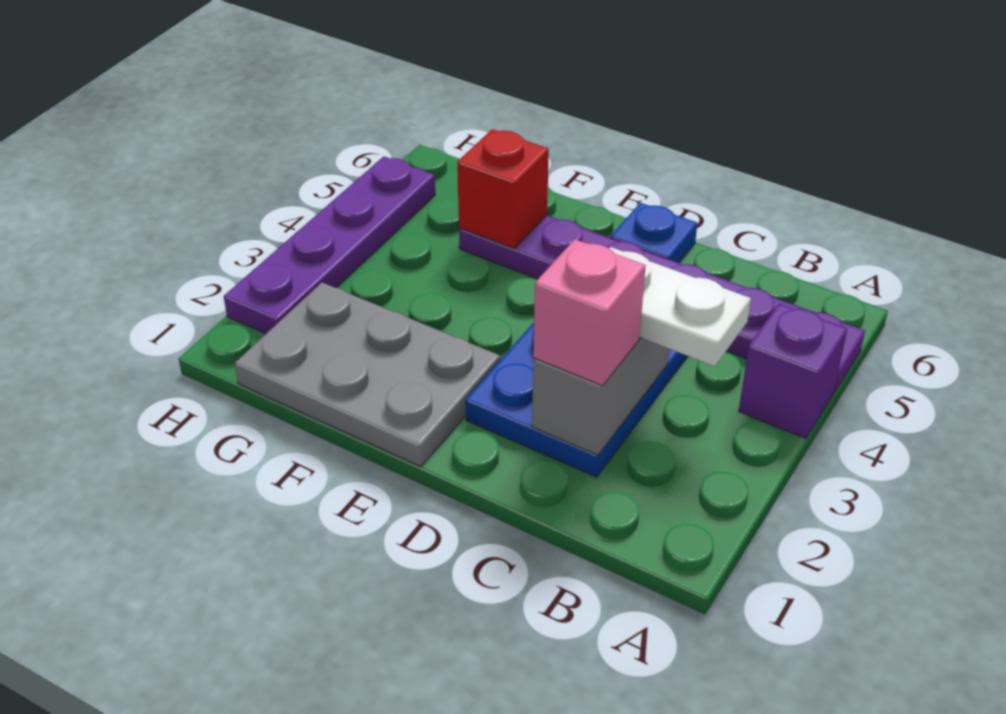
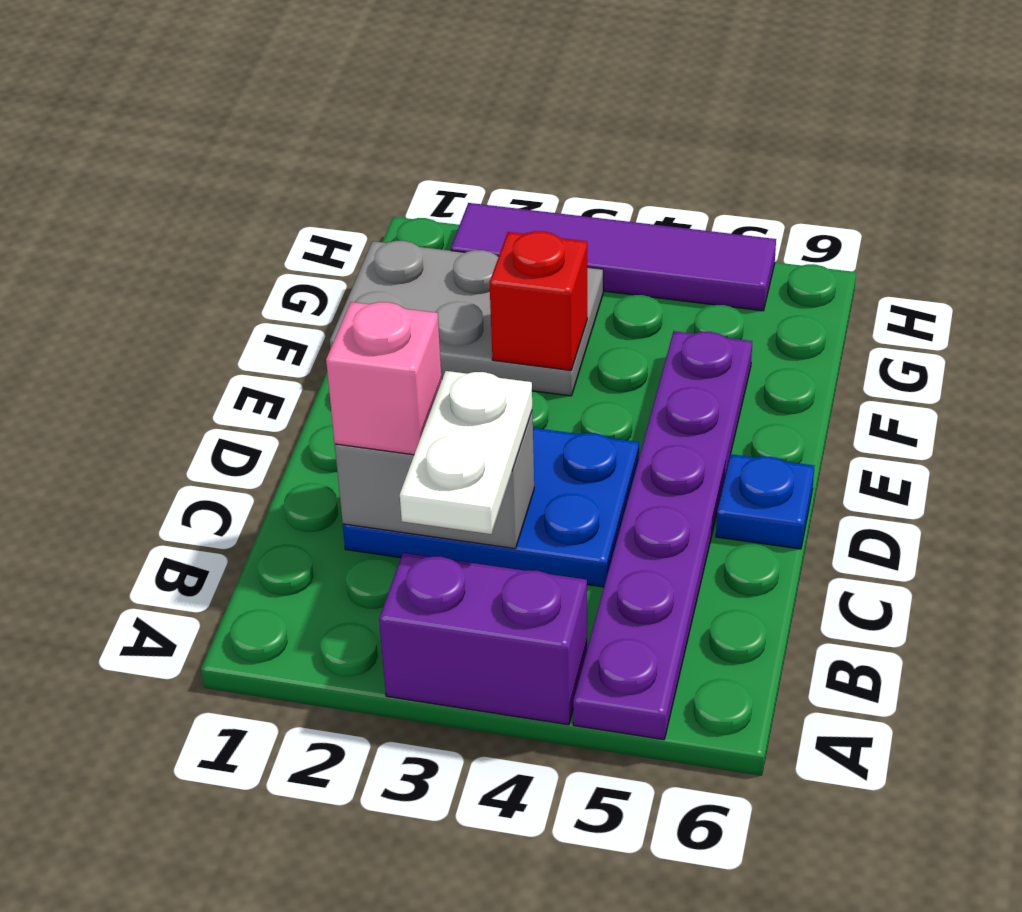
purple 1x1 brick [739,304,847,438] -> purple 1x2 brick [379,553,587,725]
grey 2x3 plate [235,283,500,467] -> grey 2x3 plate turned to [330,241,603,396]
red 1x1 brick [457,129,549,248] -> red 1x1 brick moved to [489,231,587,370]
purple 1x4 plate [224,156,435,334] -> purple 1x4 tile [451,203,776,311]

